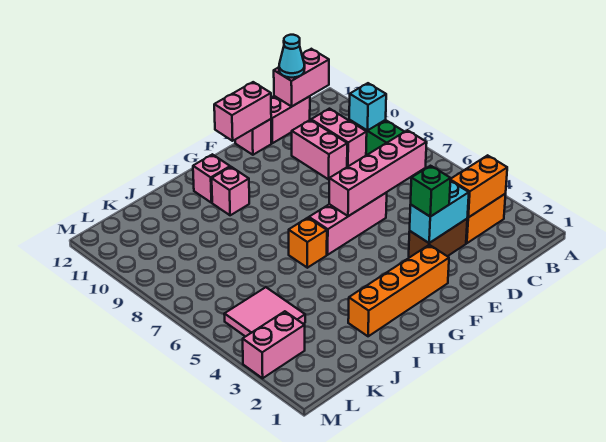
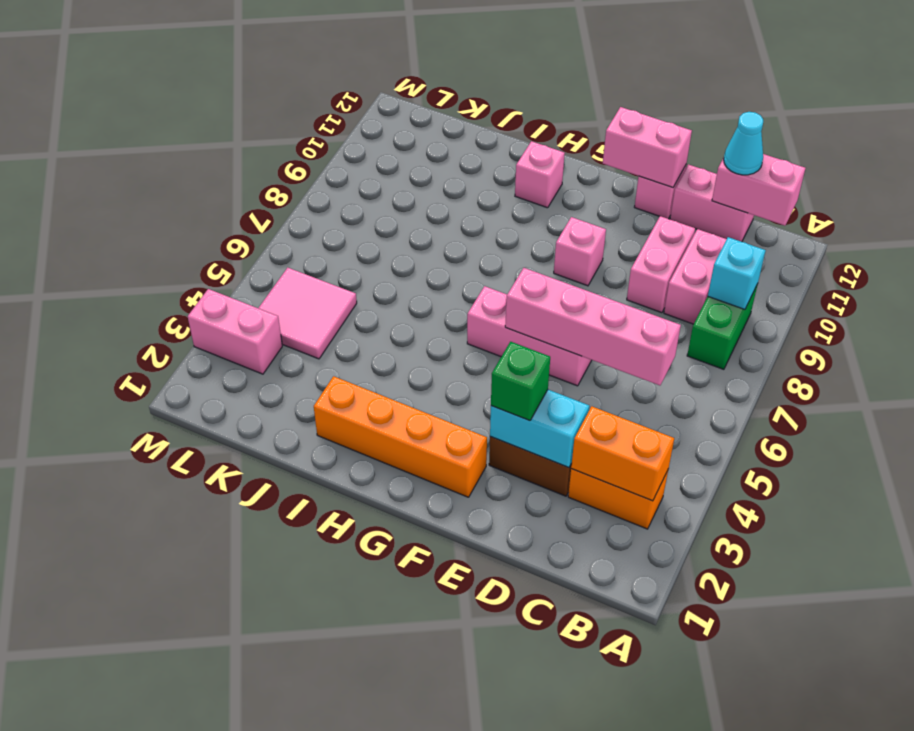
orange 1x1 brick [289,218,327,268] -> none
pink 1x1 brick [212,167,249,215] -> pink 1x1 brick moved to [554,217,606,286]

